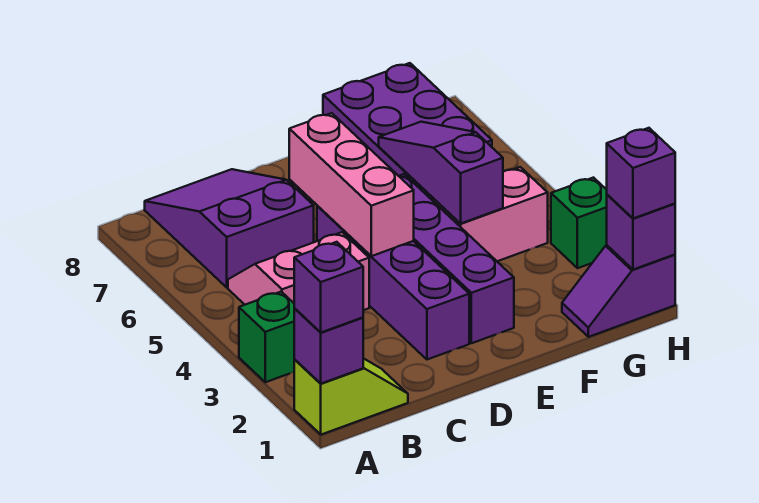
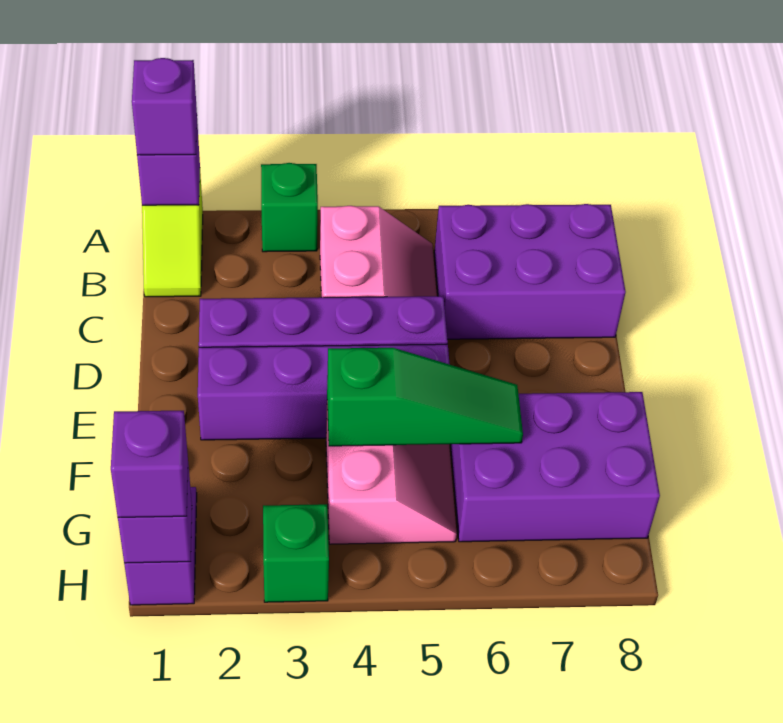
purple 2x3 slope [145,169,314,287] -> purple 2x3 brick [434,204,626,339]
pink 1x3 brick [289,113,414,256] -> none
purple 1x3 slope [379,122,503,223] -> green 1x3 slope [327,348,523,446]

